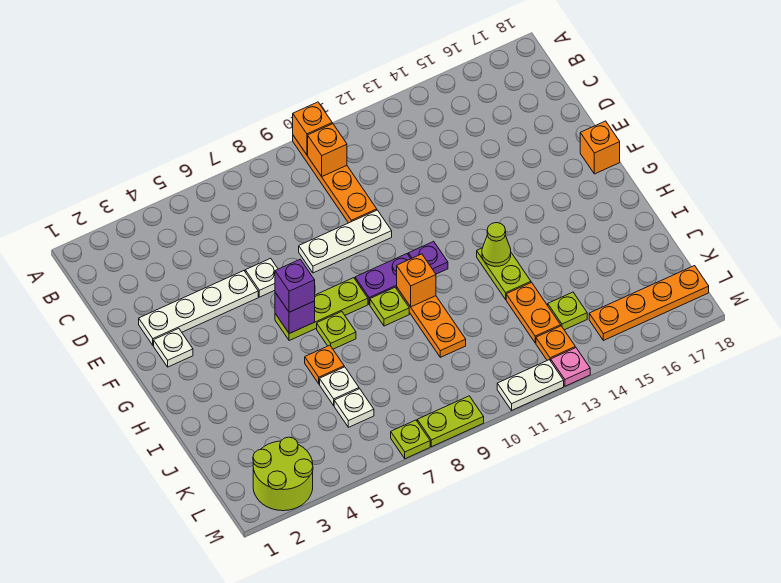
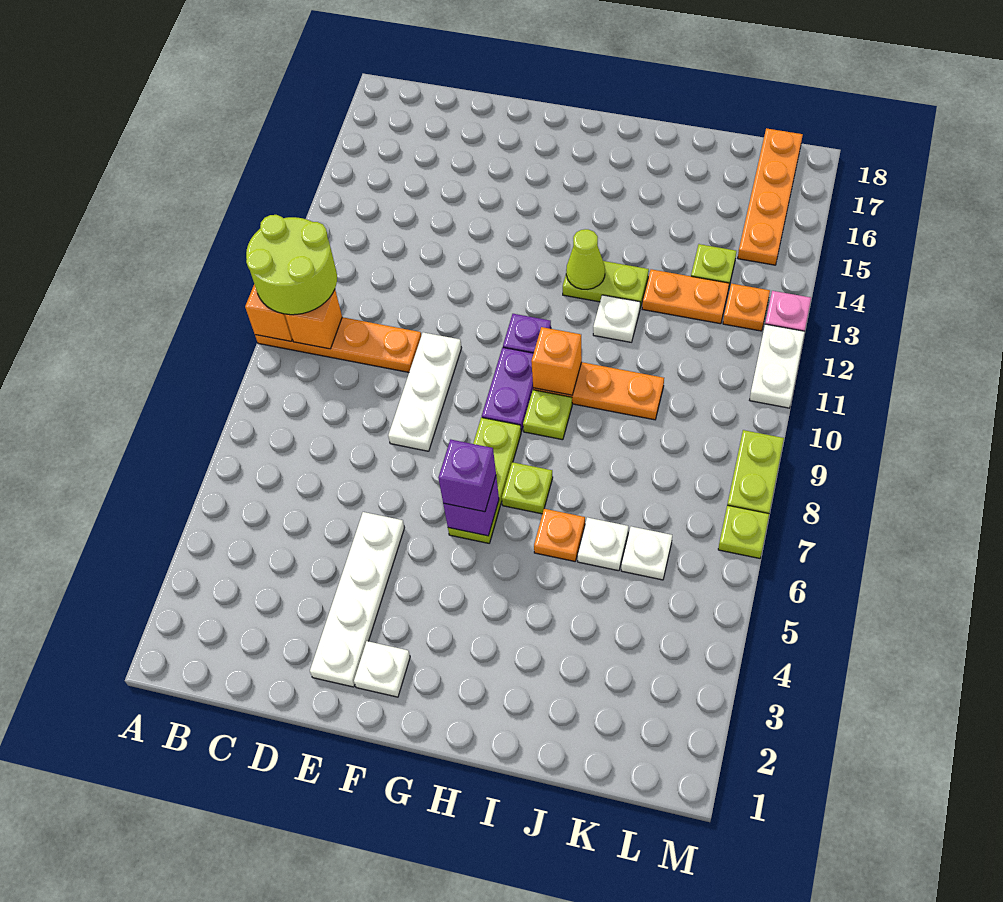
white 1x1 plate [245,258,278,297] -> white 1x1 plate moved to [593,295,640,342]
orange 1x1 brick [580,121,620,174] -> none
lime 2x2 round brick [253,437,313,511] -> lime 2x2 round brick moved to [246,215,337,315]

